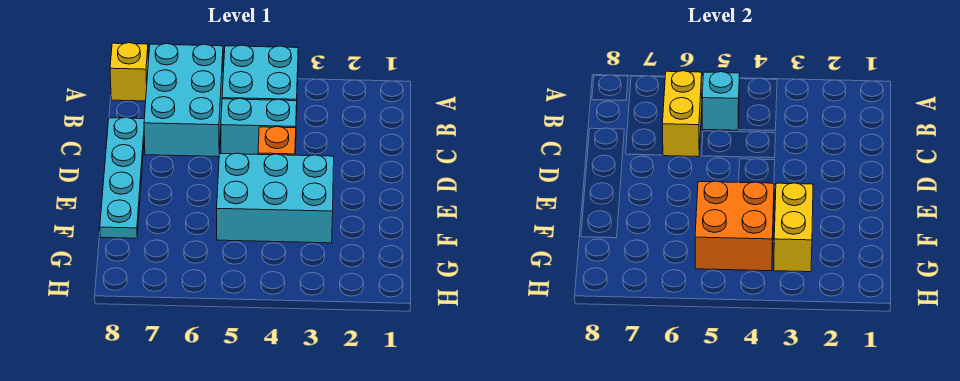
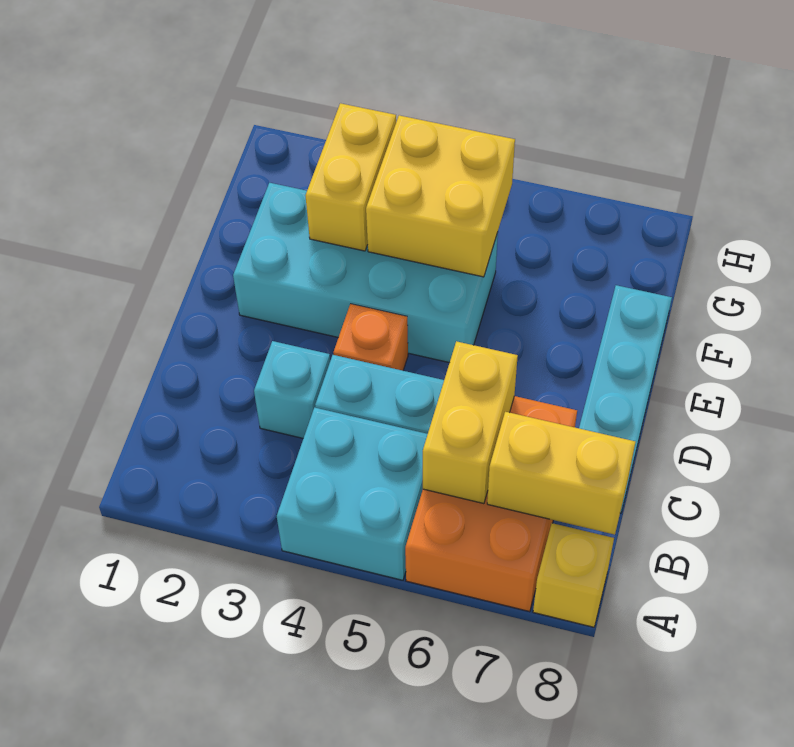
cyan 2x3 brick [144,44,223,157] -> orange 2x3 brick [405,396,577,612]
cyan 1x1 brick [702,72,740,130] -> cyan 1x1 brick moved to [254,341,330,438]
none -> yellow 1x2 brick [487,412,635,535]
cyan 2x3 brick [217,153,334,243] -> cyan 2x4 brick [233,183,498,363]
orange 2x2 brick [695,181,774,271] -> yellow 2x2 brick [366,115,515,277]

